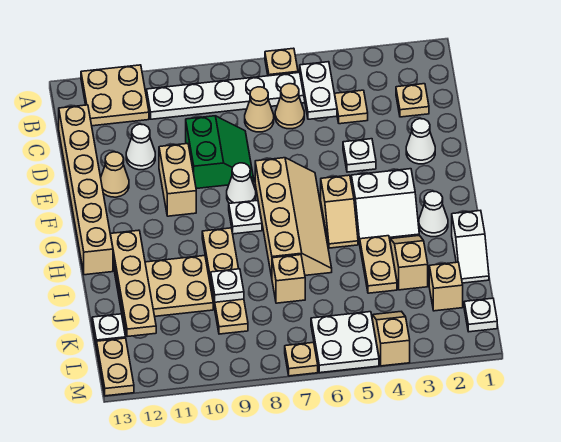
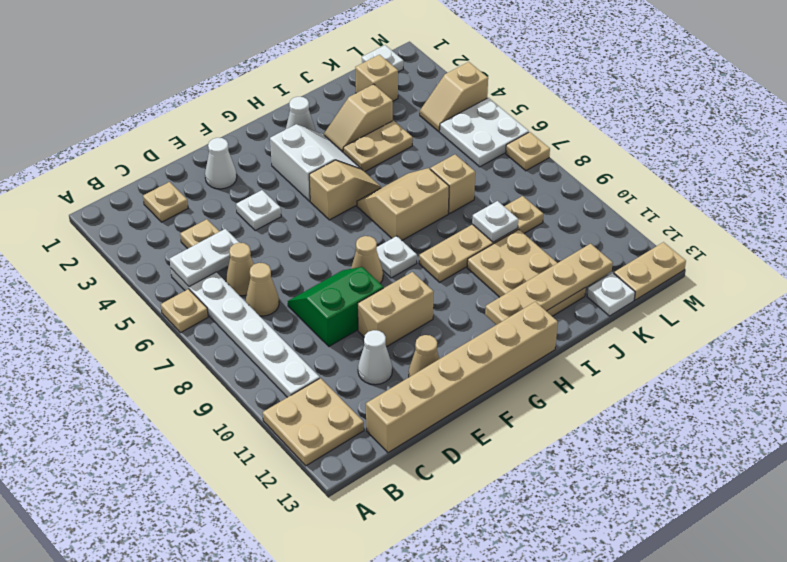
tan 2x4 slope [255,158,332,277] -> tan 2x2 slope [357,168,449,240]
white 1x1 cone [227,163,256,203] -> tan 1x1 cone [351,236,383,283]
white 1x2 slope [452,210,489,283] -> none

